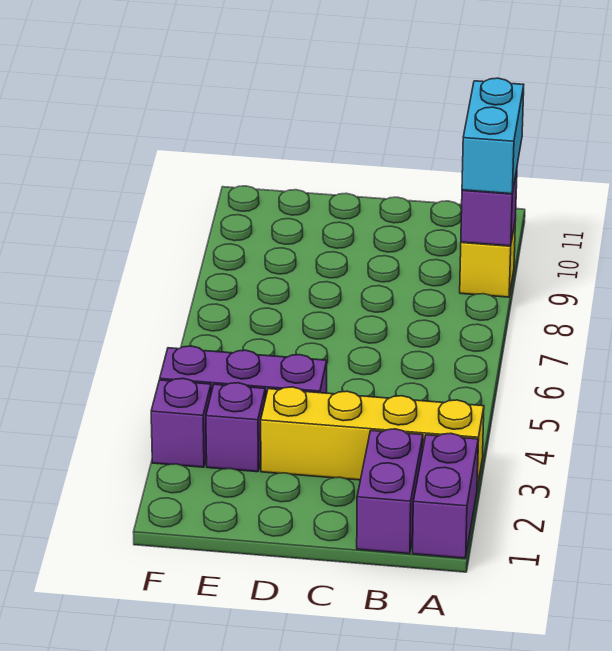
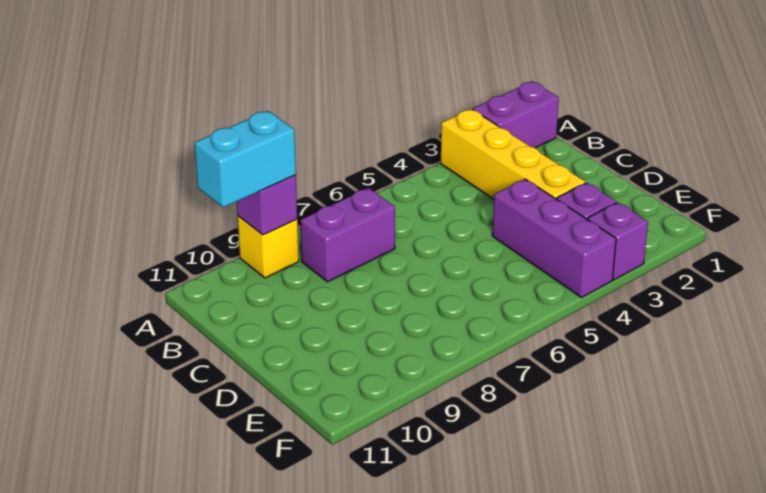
purple 1x2 brick [357,429,423,554] -> purple 1x2 brick moved to [300,188,395,282]

